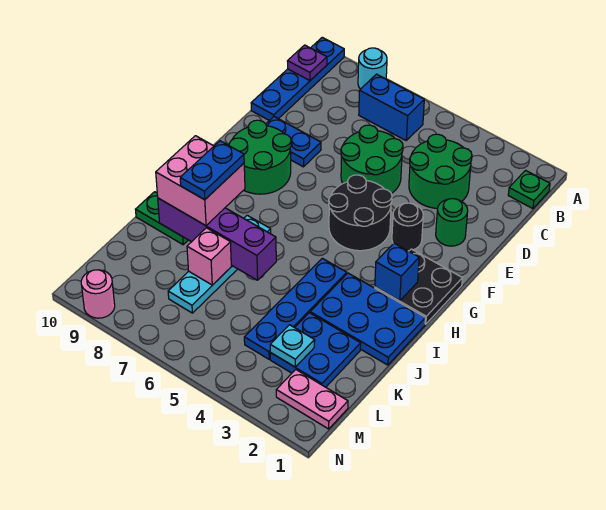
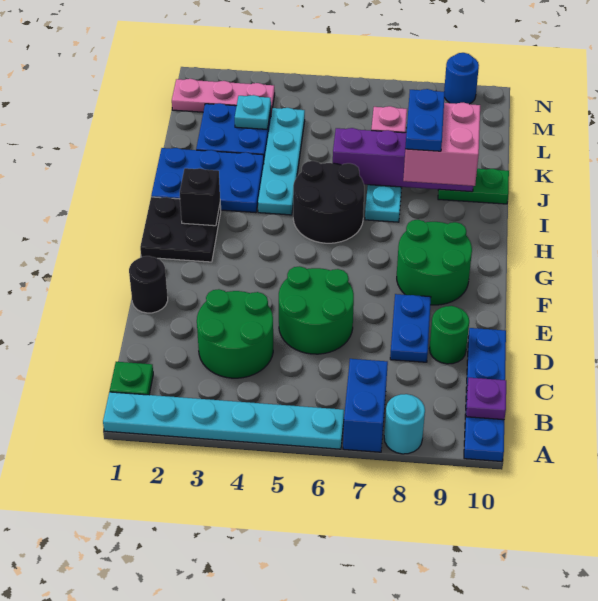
none -> cyan 1x6 plate [103,392,344,449]
blue 1x2 brick [359,74,424,140] -> blue 1x2 brick turned to [343,359,388,452]
green 1x1 round brick [436,199,468,246] -> green 1x1 round brick moved to [430,306,469,364]
blue 1x2 plate [266,117,321,167] -> blue 1x2 plate turned to [390,294,431,362]
black 1x1 round brick [392,203,423,251] -> black 1x1 round brick moved to [129,256,168,313]
black 2x2 round brick [329,175,392,251] -> black 2x2 round brick moved to [293,161,364,243]
blue 1x1 brick [375,243,419,301] -> black 1x1 brick [180,168,220,226]
blue 1x4 plate [244,258,347,359] -> cyan 1x4 plate [258,108,305,215]
pink 1x2 plate [276,370,348,429] -> pink 1x3 plate [172,79,275,114]
pink 1x1 round brick [81,270,115,318] -> blue 1x1 round brick [444,53,479,104]

